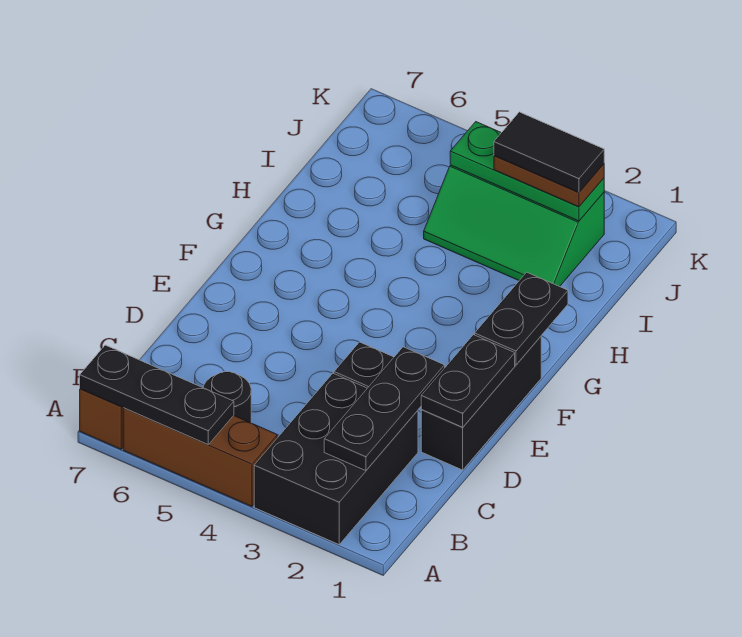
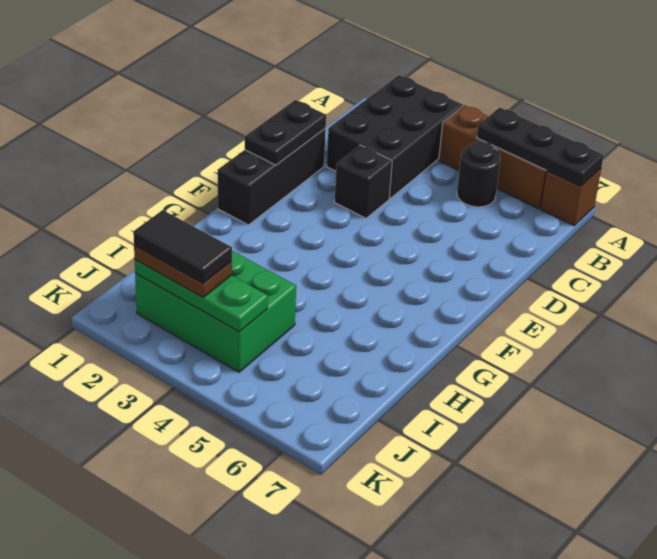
black 1x3 plate [324,347,445,471] -> none
black 1x2 plate [475,272,568,365] -> none
green 2x3 slope [424,165,604,287] -> green 2x3 brick [135,251,296,372]

